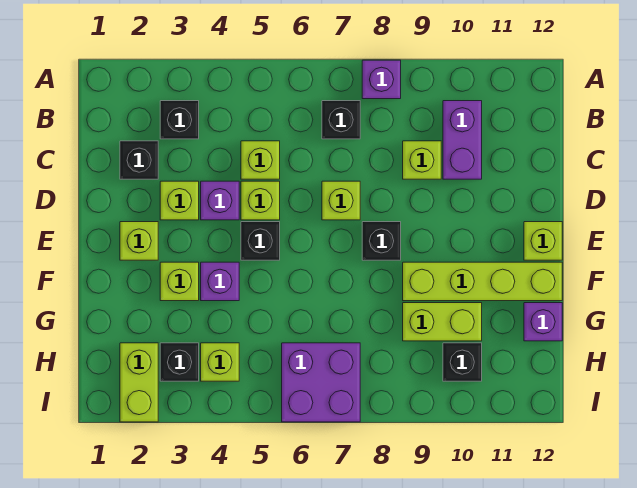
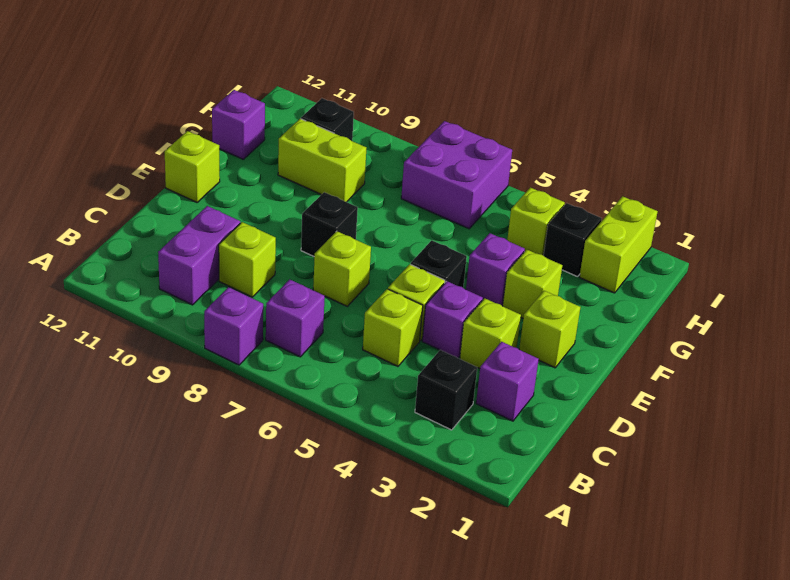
black 1x1 brick [322,101,360,139] -> purple 1x1 brick [266,279,325,357]
black 1x1 brick [120,141,158,179] -> purple 1x1 brick [476,342,539,421]
lime 1x4 brick [403,262,562,301] -> none

